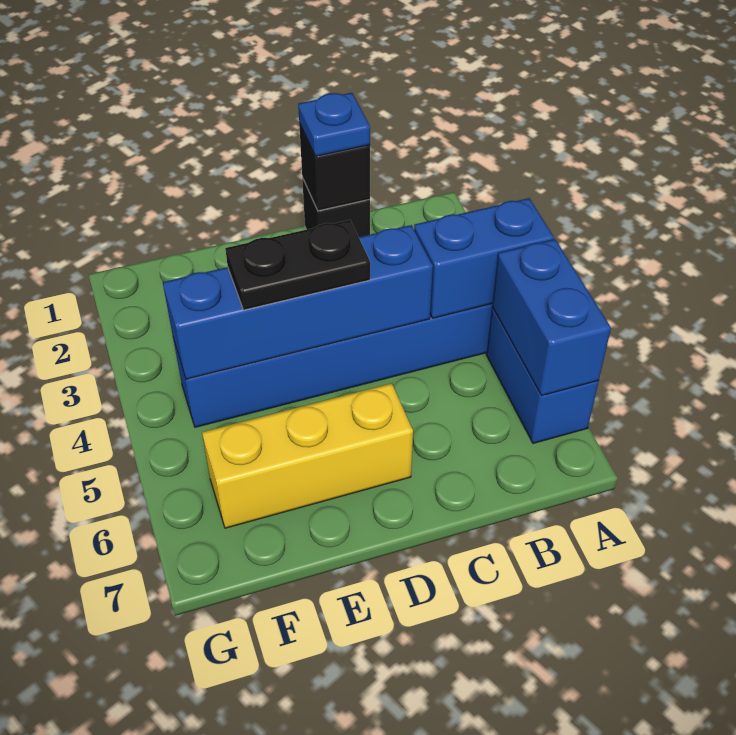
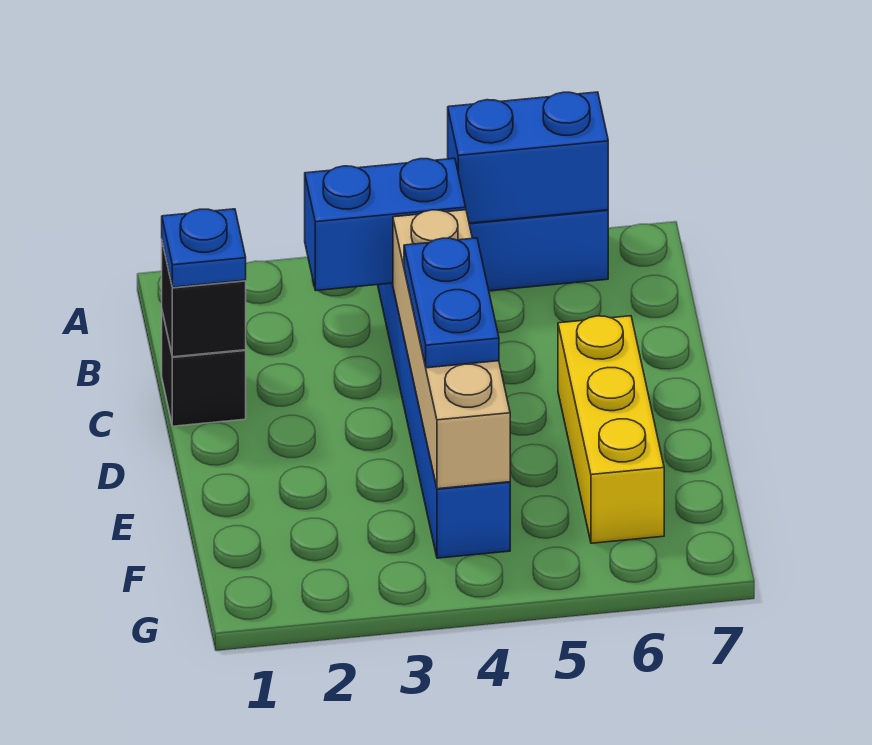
blue 1x2 brick [414,198,554,318] -> blue 1x2 brick turned to [305,158,466,290]
blue 1x4 brick [163,225,433,379] -> tan 1x4 brick [393,210,510,489]
black 1x2 plate [225,220,370,310] -> blue 1x2 plate [404,238,499,368]

